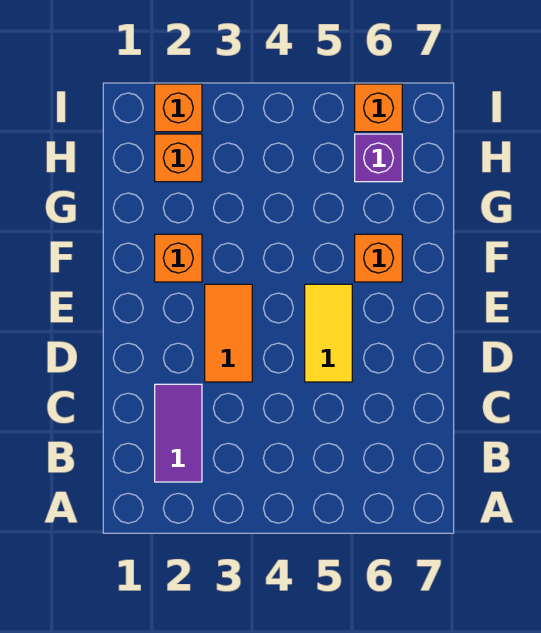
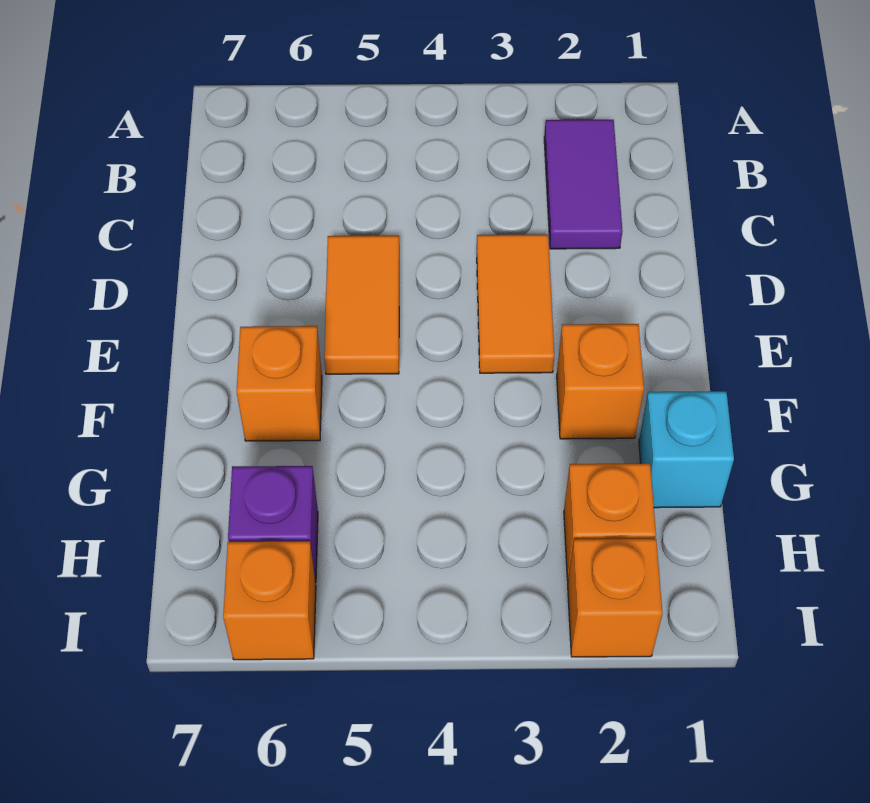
yellow 1x2 tile [305,284,352,382] -> orange 1x2 tile [324,236,399,374]
none -> cyan 1x1 brick [639,391,734,508]

